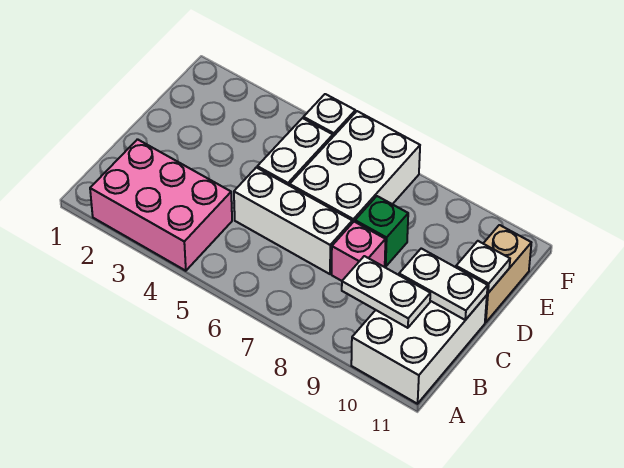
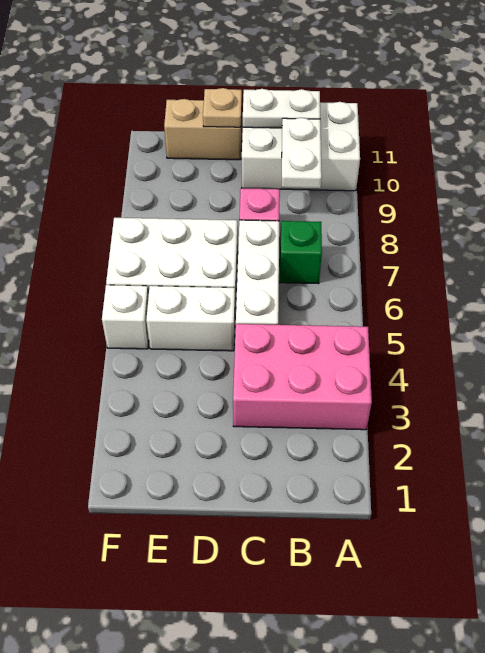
pink 2x3 brick [90,139,232,271] -> pink 2x3 brick turned to [233,324,372,430]
white 1x2 plate [399,248,488,320] -> white 1x2 plate turned to [243,89,320,128]
green 1x1 brick [355,196,408,267] -> green 1x1 brick moved to [280,221,322,284]
white 1x1 plate [456,241,510,293] -> tan 1x1 plate [203,88,242,127]

